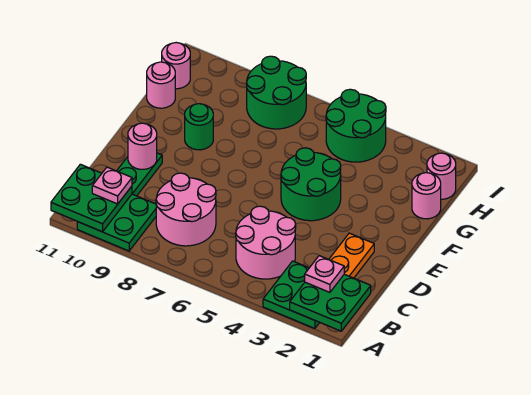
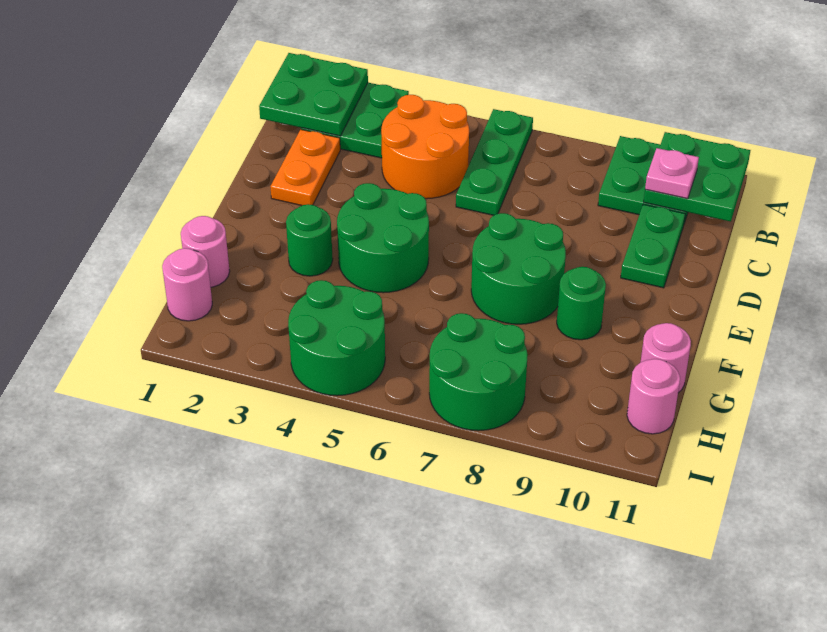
none -> green 1x3 plate [456,109,533,215]
pink 1x1 plate [305,256,344,292] -> none
pink 2x2 round brick [236,206,296,279] -> orange 2x2 round brick [381,95,469,199]
pink 2x2 round brick [156,173,216,246] -> none
pink 1x1 round brick [128,123,157,169] -> none
none -> green 2x2 round brick [471,213,566,324]
none -> green 1x1 round brick [286,204,333,276]

